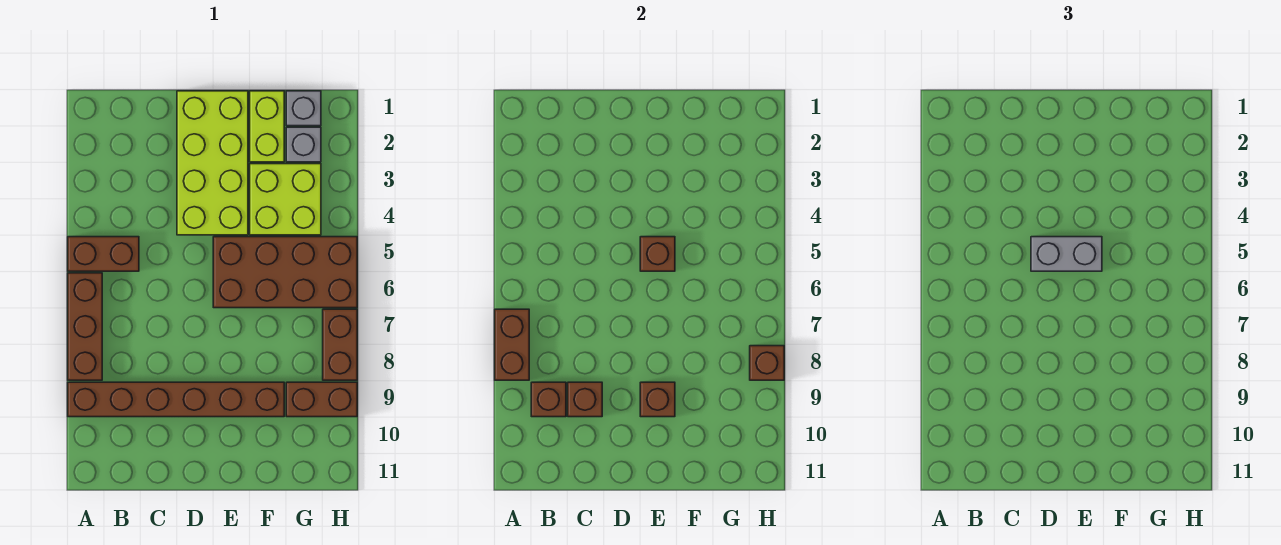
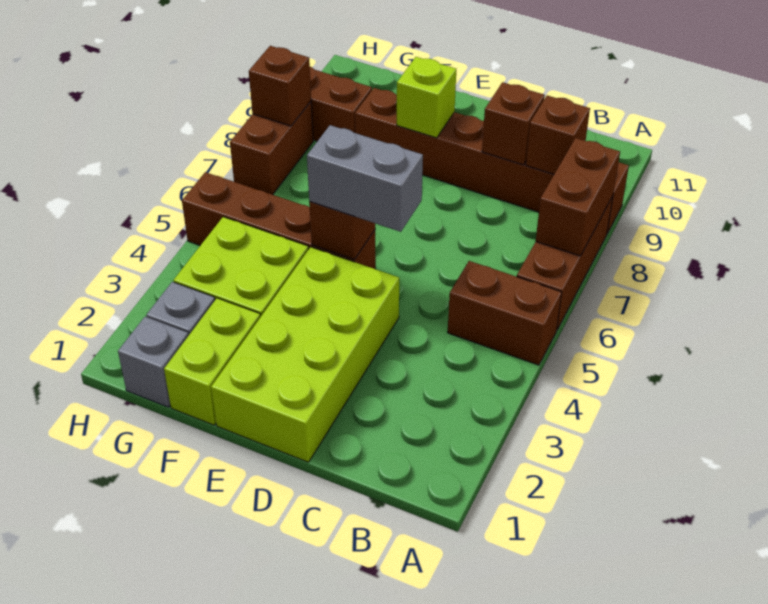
brown 2x4 brick [213,237,357,308] -> brown 1x4 brick [182,172,376,269]
brown 1x1 brick [640,382,675,417] -> lime 1x1 brick [397,57,456,138]

